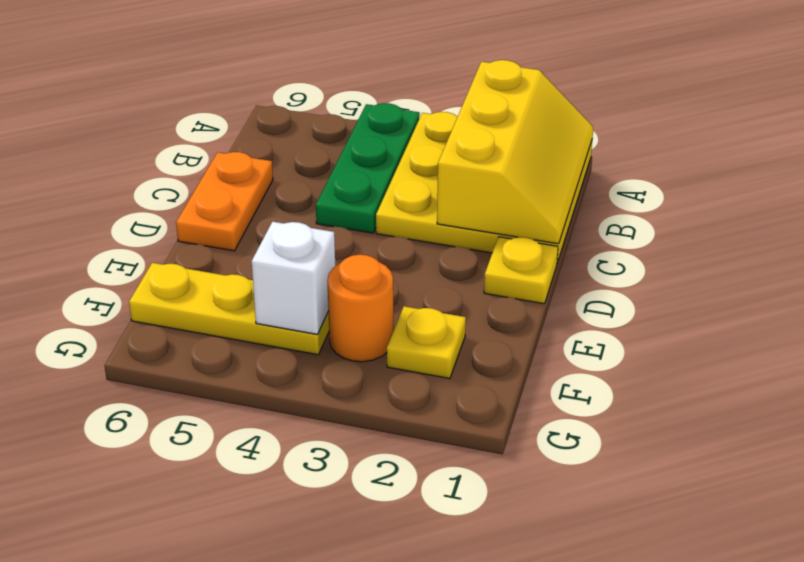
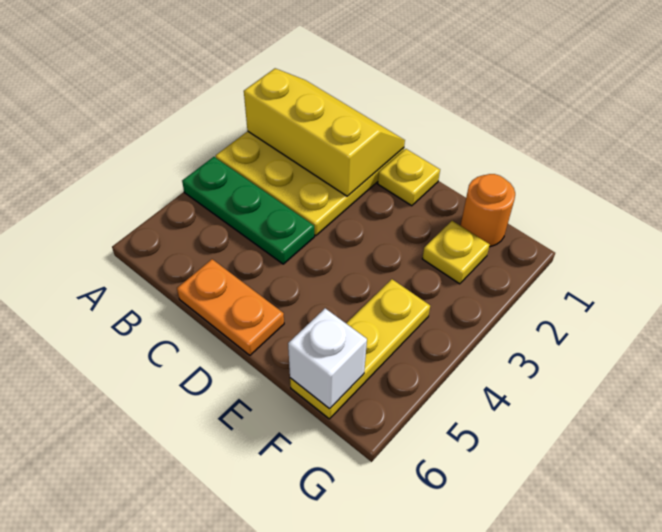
orange 1x1 round brick [327,255,393,362] -> orange 1x1 round brick moved to [460,174,515,247]
white 1x1 brick [252,222,335,334] -> white 1x1 brick moved to [288,308,367,409]

